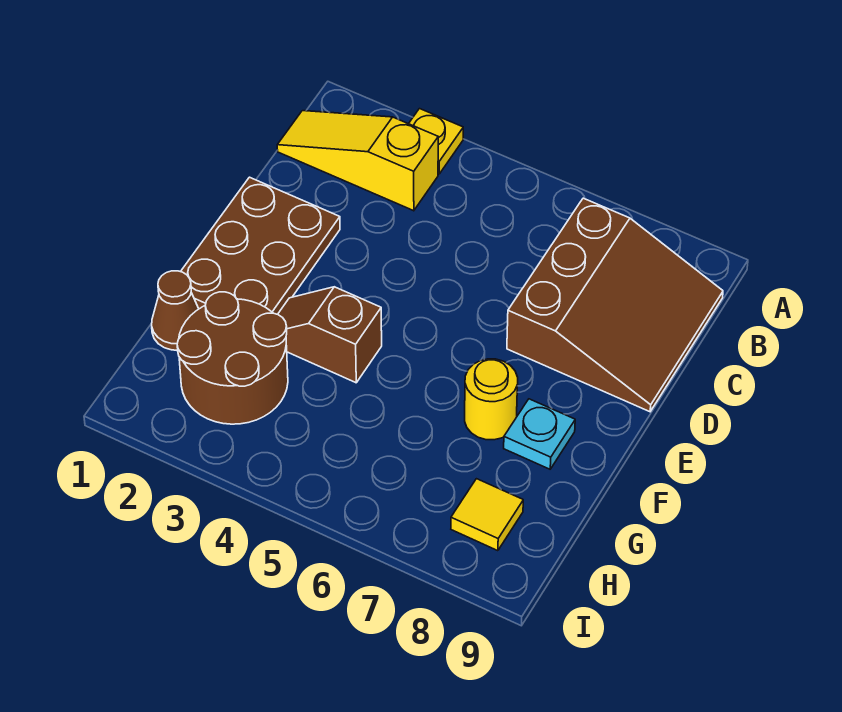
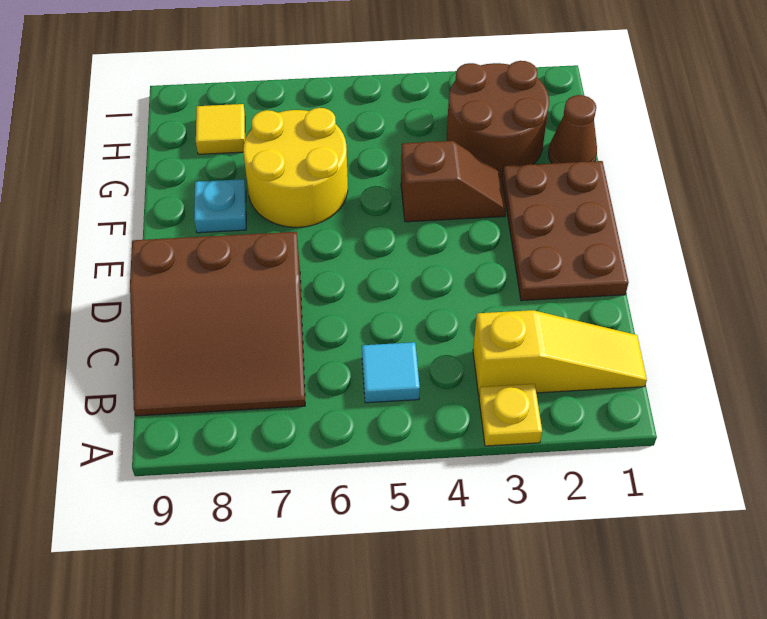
none -> cyan 1x1 tile [362,342,420,403]
brown 3x3 slope [507,198,723,412] -> brown 3x3 slope turned to [130,232,305,416]
yellow 1x1 round brick [465,359,518,440] -> yellow 2x2 round brick [243,108,348,227]

